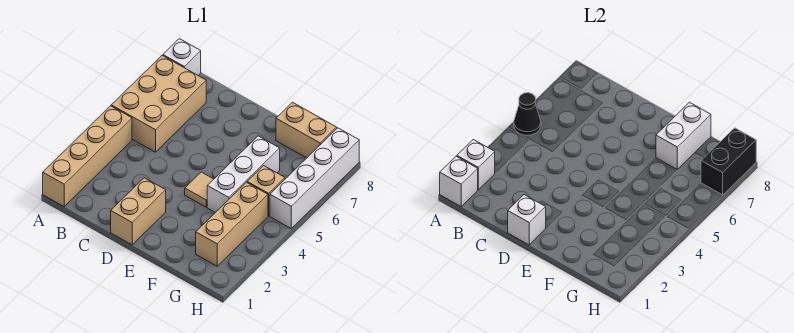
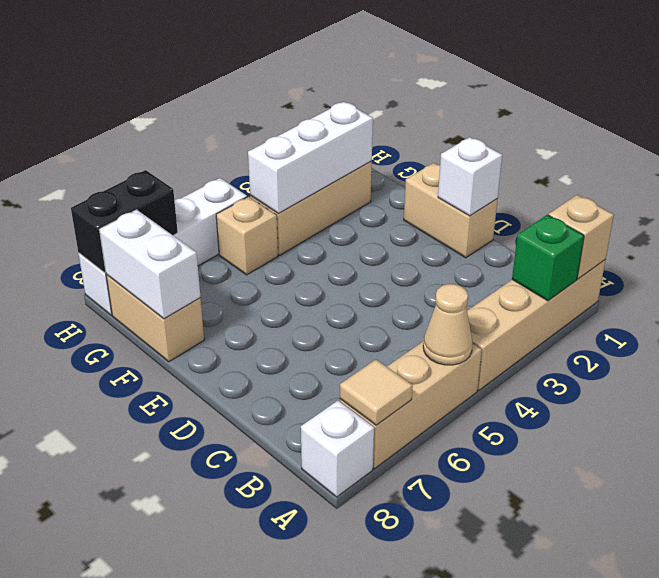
white 1x1 brick [440,156,478,207] -> tan 1x1 brick [548,195,614,279]
white 1x1 brick [457,140,495,190] -> green 1x1 brick [512,215,584,301]
tan 2x3 brick [111,56,206,152] -> tan 1x3 brick [340,341,482,469]
black 1x1 cone [514,93,541,135] -> tan 1x1 cone [423,284,473,365]
tan 1x2 brick [111,178,166,245] -> tan 1x2 brick turned to [404,163,497,258]
tan 1x1 tile [185,172,213,207] -> tan 1x1 tile moved to [340,360,413,425]
white 1x3 brick [207,136,280,212] -> white 1x3 brick moved to [248,102,373,214]
white 1x2 brick [656,102,711,169] -> white 1x2 brick turned to [99,210,200,319]

